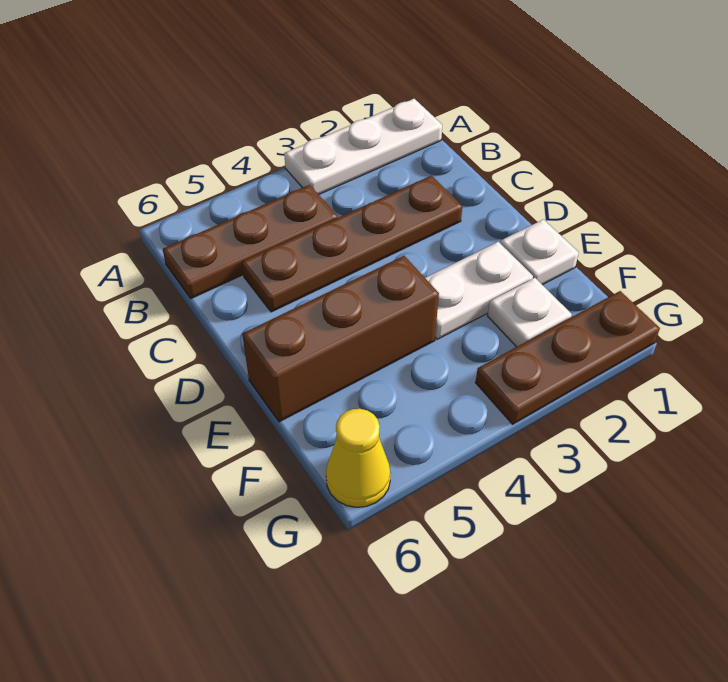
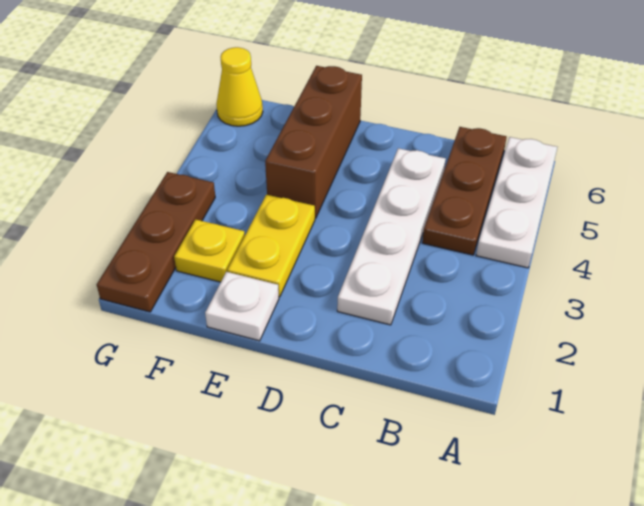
white 1x3 plate [284,99,442,195] -> white 1x3 plate moved to [476,137,557,268]
brown 1x4 plate [242,176,462,312] -> white 1x4 plate [337,148,446,325]
white 1x2 plate [425,242,533,339] -> yellow 1x2 plate [227,195,315,297]
white 1x1 plate [488,278,572,347] -> yellow 1x1 plate [174,219,245,282]

